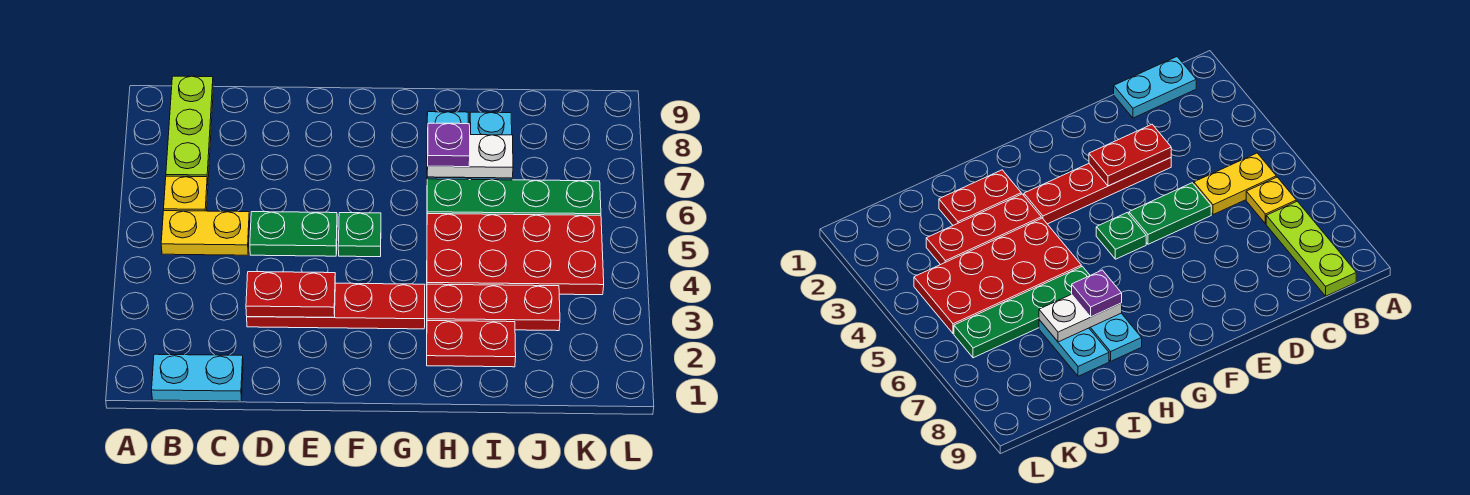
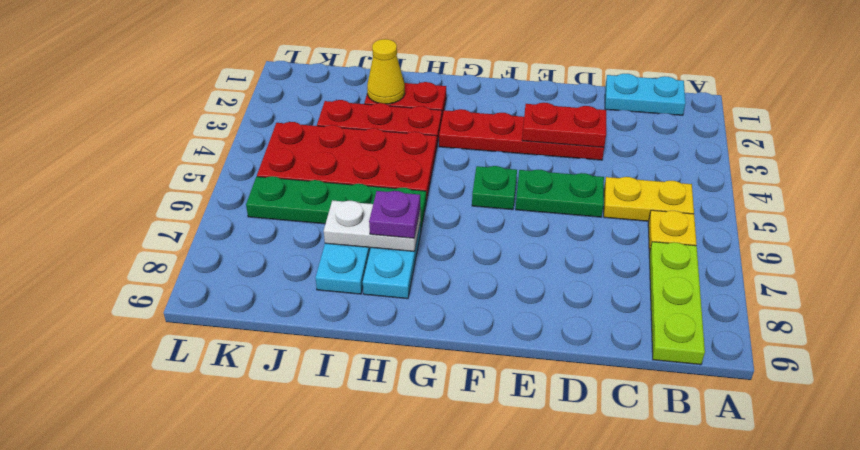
none -> yellow 1x1 cone [367,39,405,104]

